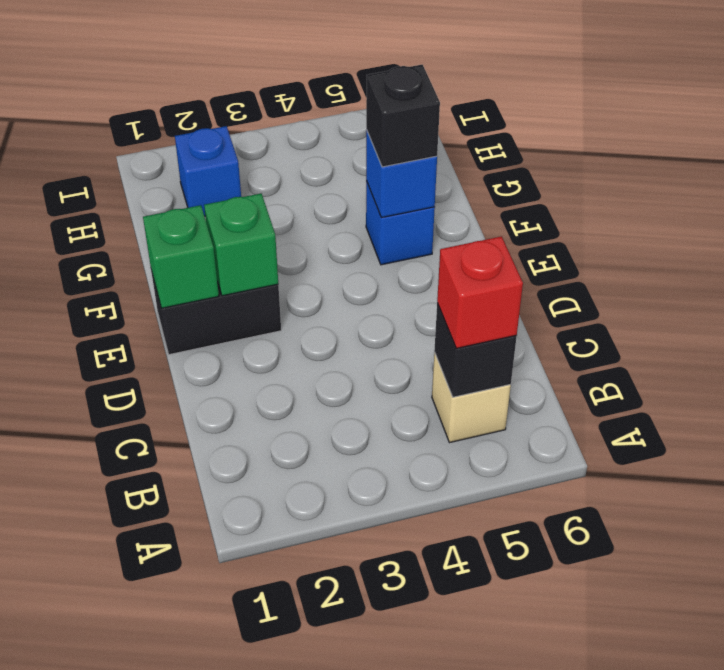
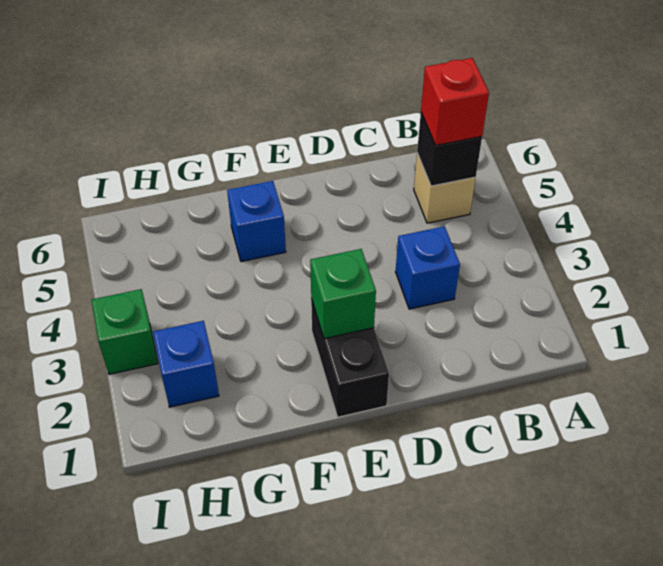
green 1x1 brick [143,205,219,308] -> green 1x1 brick moved to [92,289,158,374]
blue 1x1 brick [366,130,437,218] -> blue 1x1 brick moved to [396,226,460,309]
black 1x1 brick [366,65,440,167] -> none

